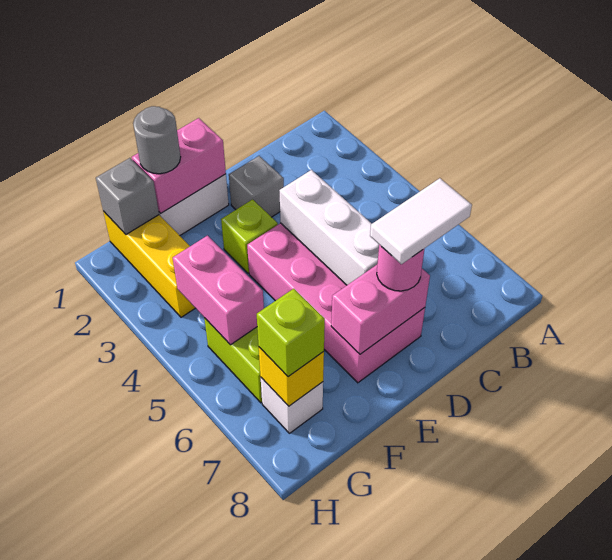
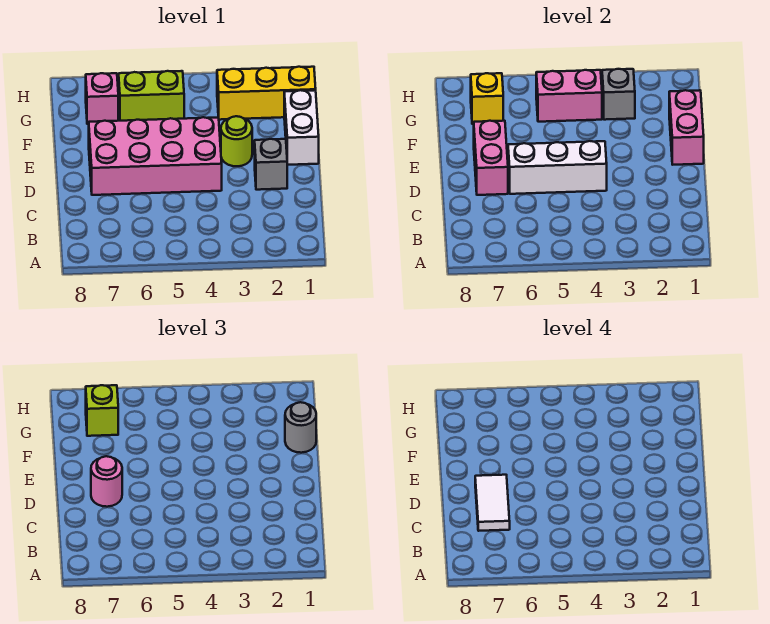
lime 1x1 brick [221,200,278,273] -> lime 1x1 round brick [221,116,252,166]
grey 1x1 brick [96,158,159,234] -> grey 1x1 brick moved to [602,69,635,120]
white 1x1 brick [261,378,323,433] -> pink 1x1 brick [86,73,118,124]

